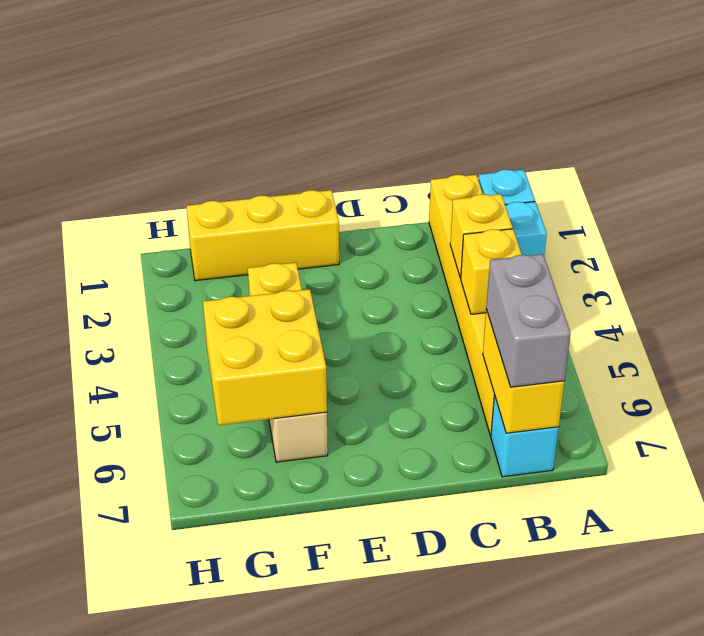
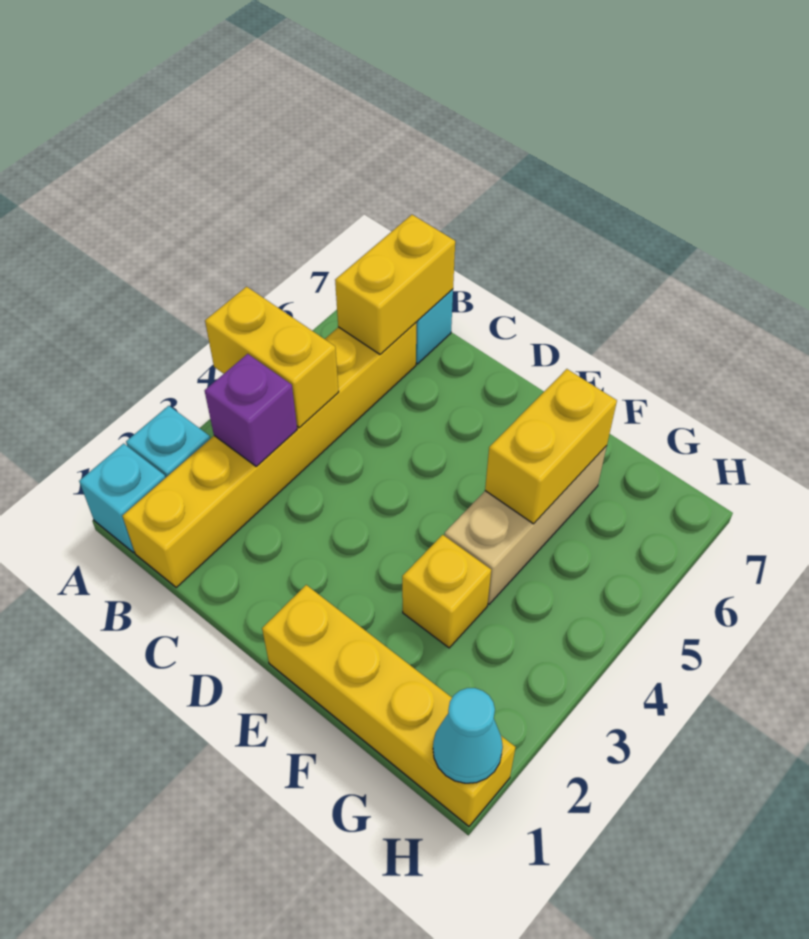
yellow 1x1 brick [450,194,513,278] -> purple 1x1 brick [205,354,297,466]
yellow 1x1 brick [461,229,522,314] -> yellow 1x2 brick [205,287,339,428]
grey 1x2 brick [486,254,571,387] -> none
yellow 1x3 brick [187,190,339,281] -> yellow 1x4 brick [262,585,515,826]
yellow 2x2 brick [203,289,327,425] -> yellow 1x2 brick [485,369,617,524]
none -> cyan 1x1 cone [433,688,503,783]

